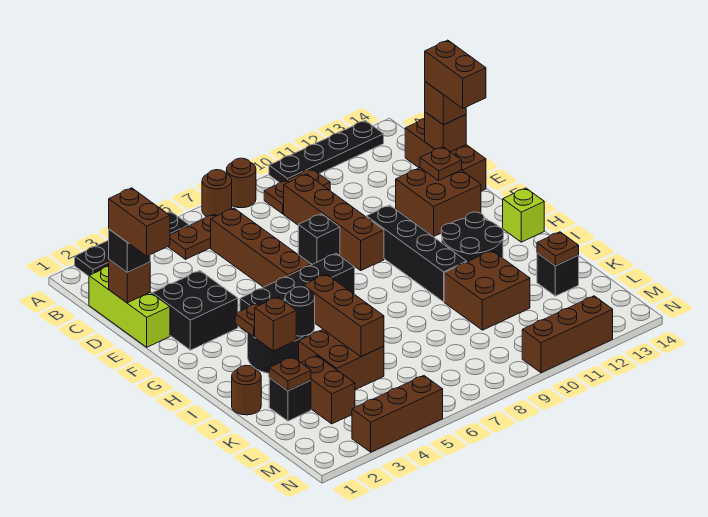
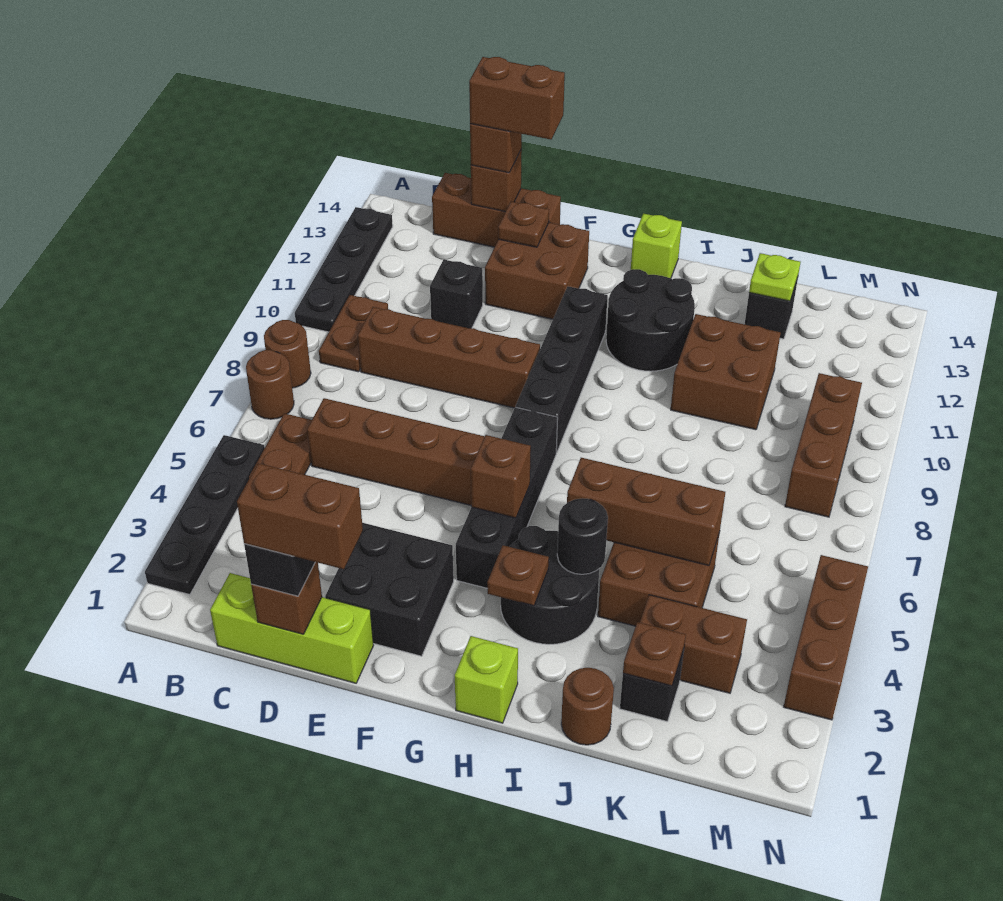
black 1x1 brick [298,214,340,264] -> black 1x1 brick moved to [430,259,483,328]
black 1x4 brick [366,205,467,302] -> black 1x4 brick turned to [516,286,608,453]
none -> lime 1x1 brick [455,636,518,723]
brown 1x1 brick [255,297,296,351] -> brown 1x1 brick moved to [471,435,531,518]
brown 1x1 plate [537,232,579,266] -> lime 1x1 plate [749,253,800,301]
brown 1x3 brick [522,296,613,373] -> brown 1x3 brick moved to [785,373,862,517]

